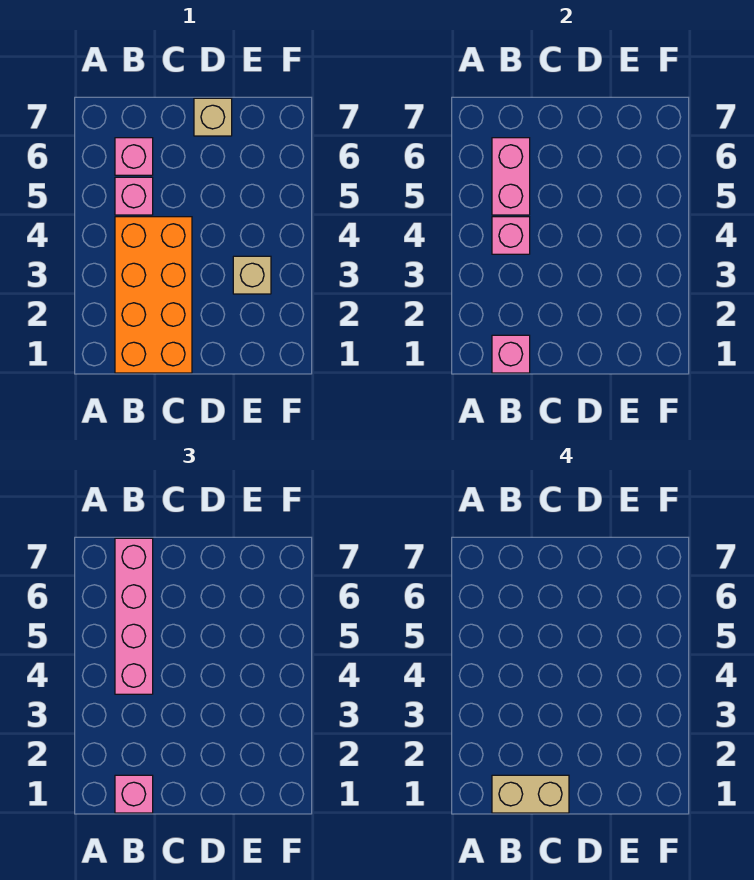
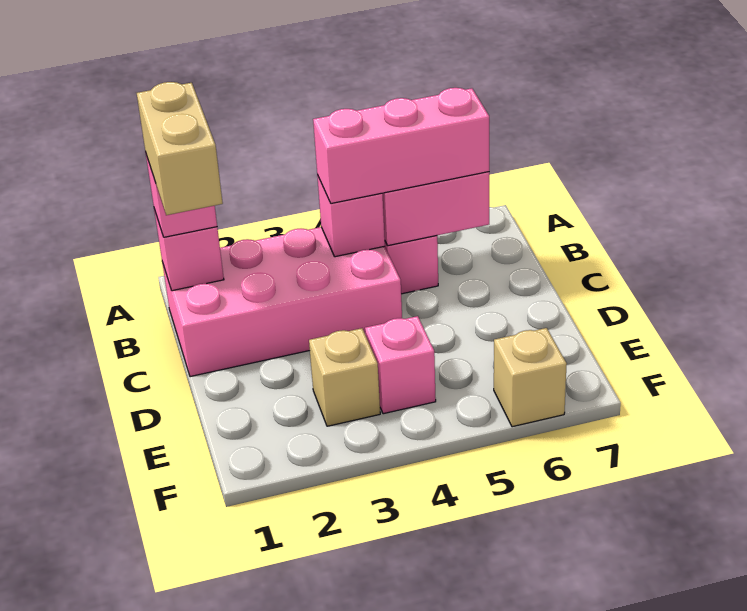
orange 2x4 brick [115,217,192,373] -> pink 2x4 brick [162,227,402,377]
pink 1x4 brick [115,538,153,694] -> pink 1x3 brick [313,88,489,203]
pink 1x1 brick [115,138,153,175] -> pink 1x1 brick moved to [365,316,436,414]
tan 1x1 brick [194,98,232,136] -> tan 1x1 brick moved to [494,328,567,427]

